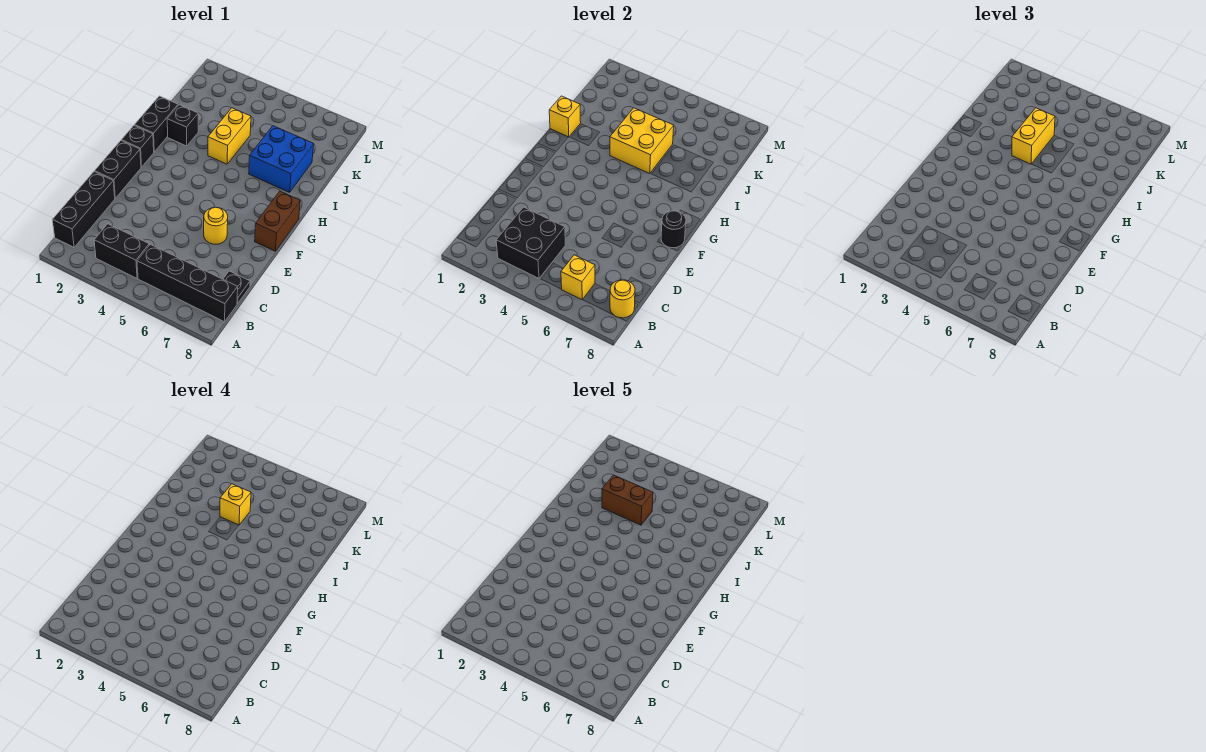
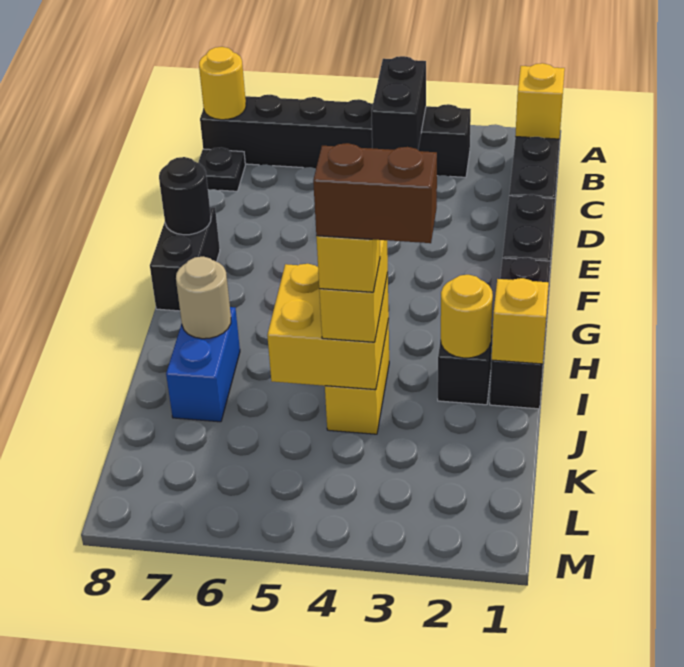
black 2x2 brick [496,207,565,278] -> black 1x2 brick [371,56,426,150]
yellow 1x1 brick [561,255,595,300] -> yellow 1x1 brick moved to [515,63,565,139]
yellow 1x1 round brick [204,207,228,244] -> yellow 1x1 round brick moved to [441,275,493,358]
brown 1x2 brick [255,191,300,251] -> black 1x2 brick [150,207,220,311]
blue 2x2 brick [249,126,314,192] -> blue 1x2 brick [166,307,240,422]
none -> tan 1x1 round brick [176,257,231,339]

